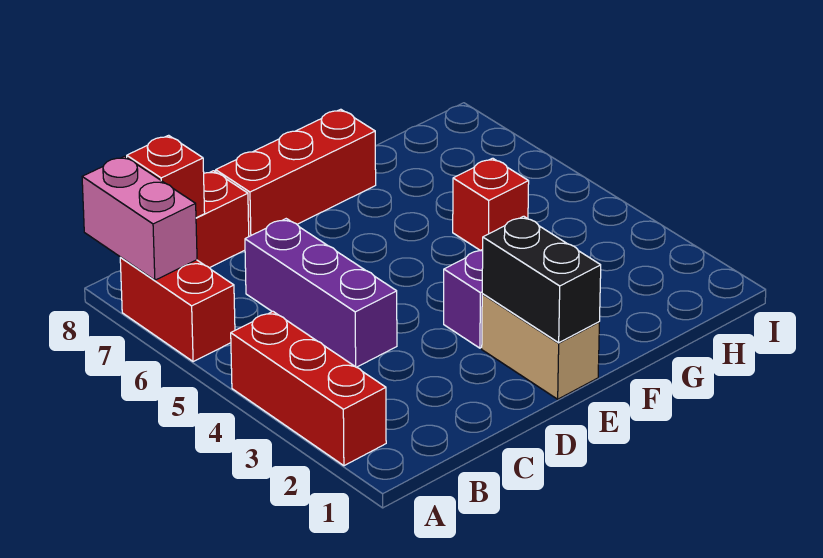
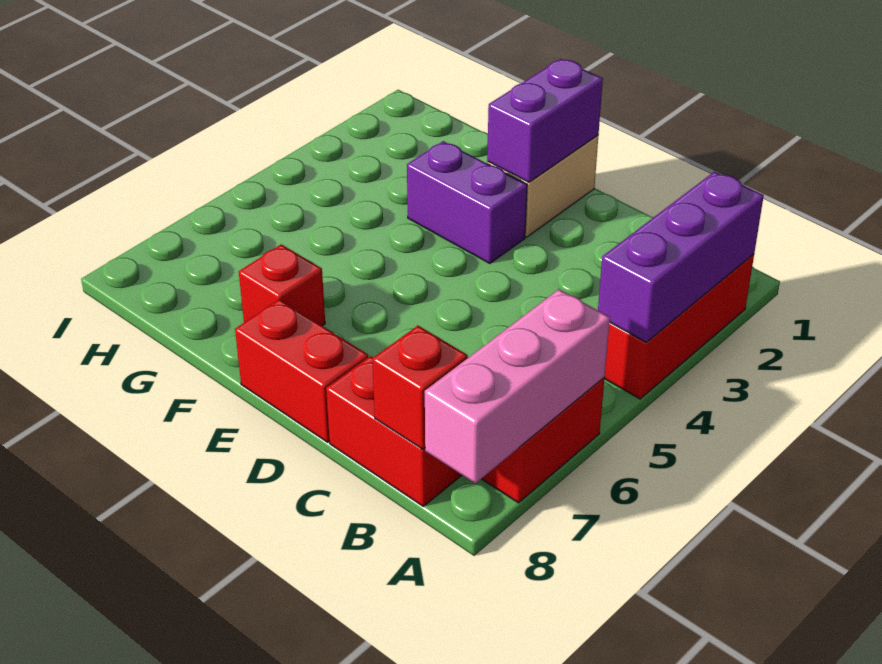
pink 1x2 brick [82,156,197,280] -> pink 1x3 brick [425,289,610,483]
purple 1x3 brick [245,219,397,367] -> purple 1x3 brick moved to [598,172,764,343]
red 1x3 brick [216,109,376,236] -> red 1x2 brick [235,299,368,442]
black 1x2 brick [482,216,601,343] -> purple 1x2 brick [487,59,603,182]
red 1x1 brick [453,158,529,250] -> red 1x1 brick moved to [239,244,325,326]

